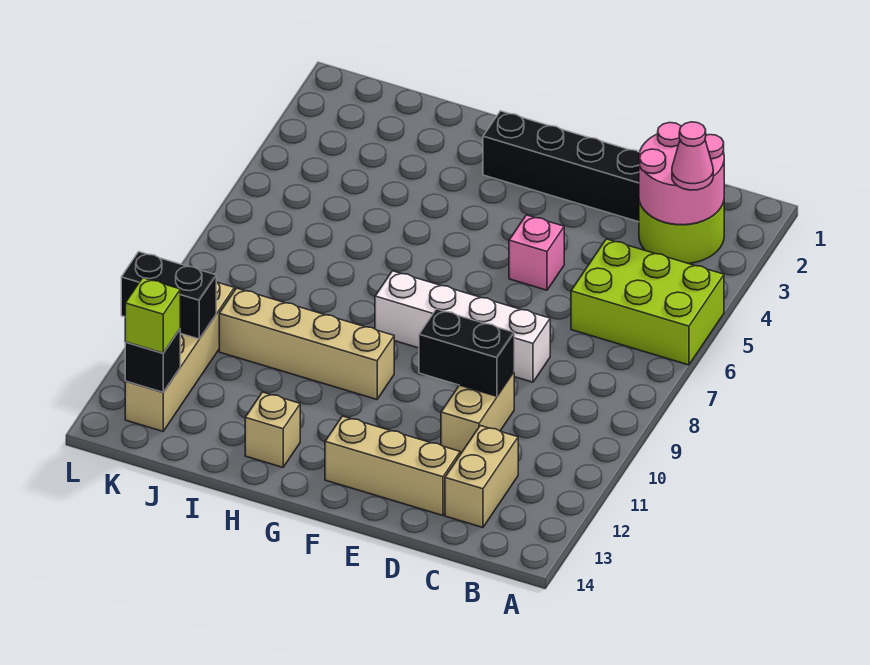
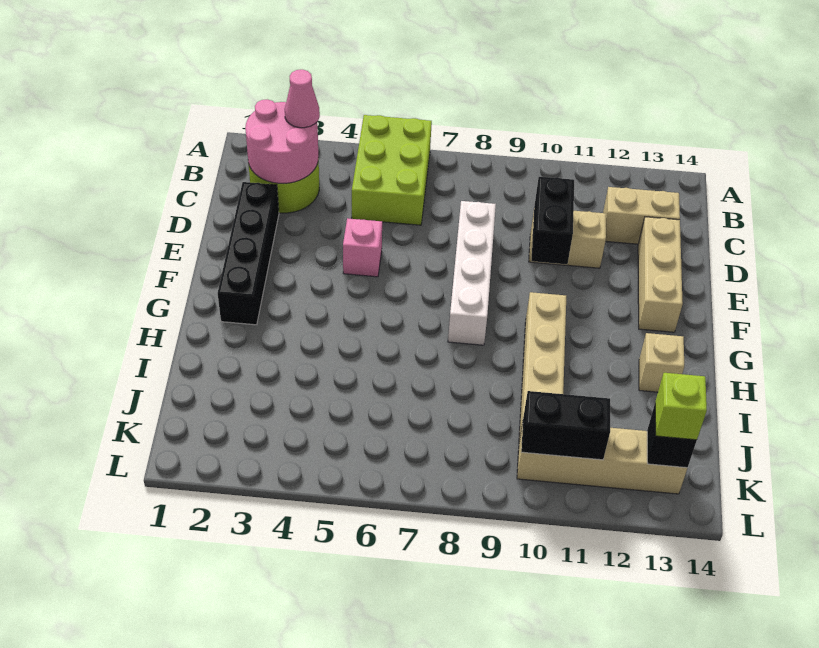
black 1x2 brick [121,252,216,339] -> black 1x2 brick turned to [521,391,610,460]

